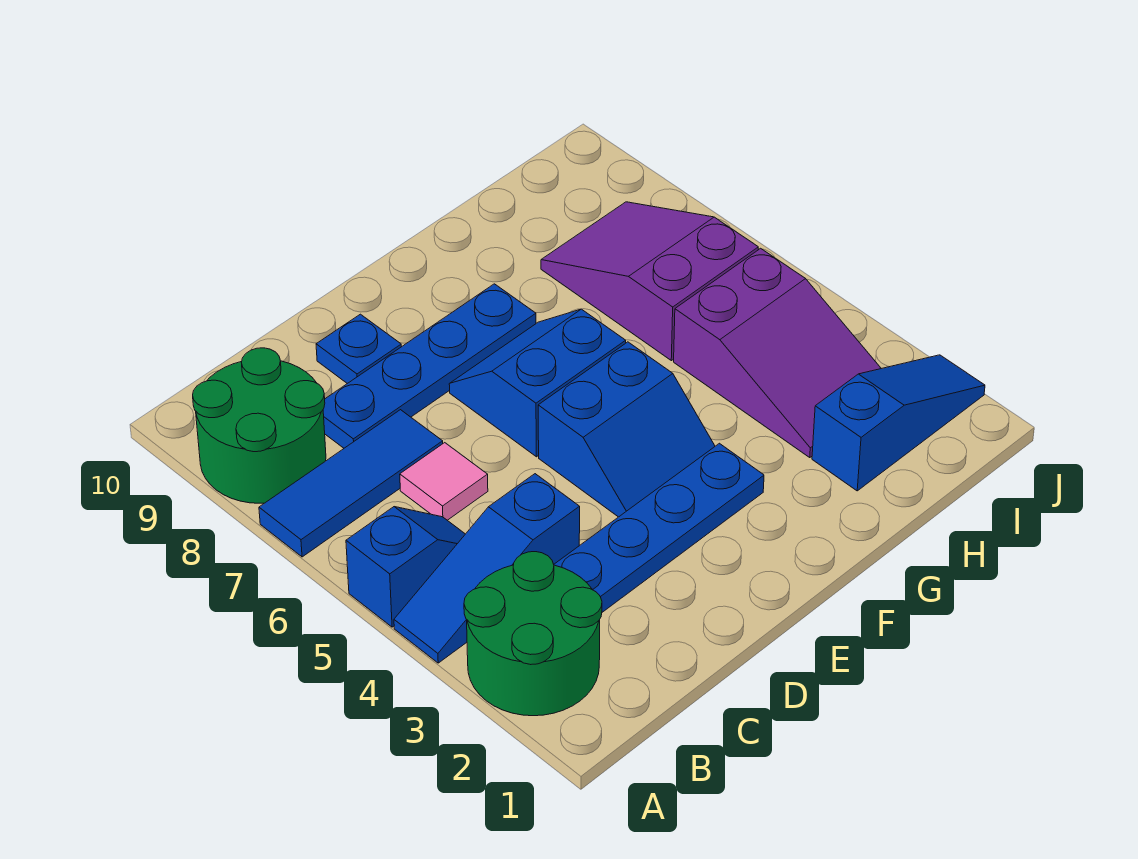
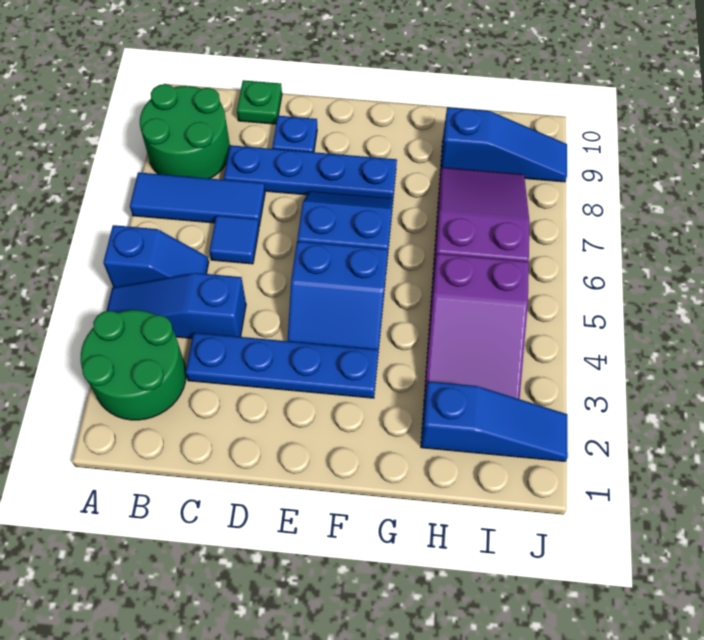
pink 1x1 tile [400,443,488,520] -> blue 1x1 tile [209,216,259,264]
none -> green 1x1 plate [237,80,282,124]
none -> blue 1x3 slope [441,107,567,182]

